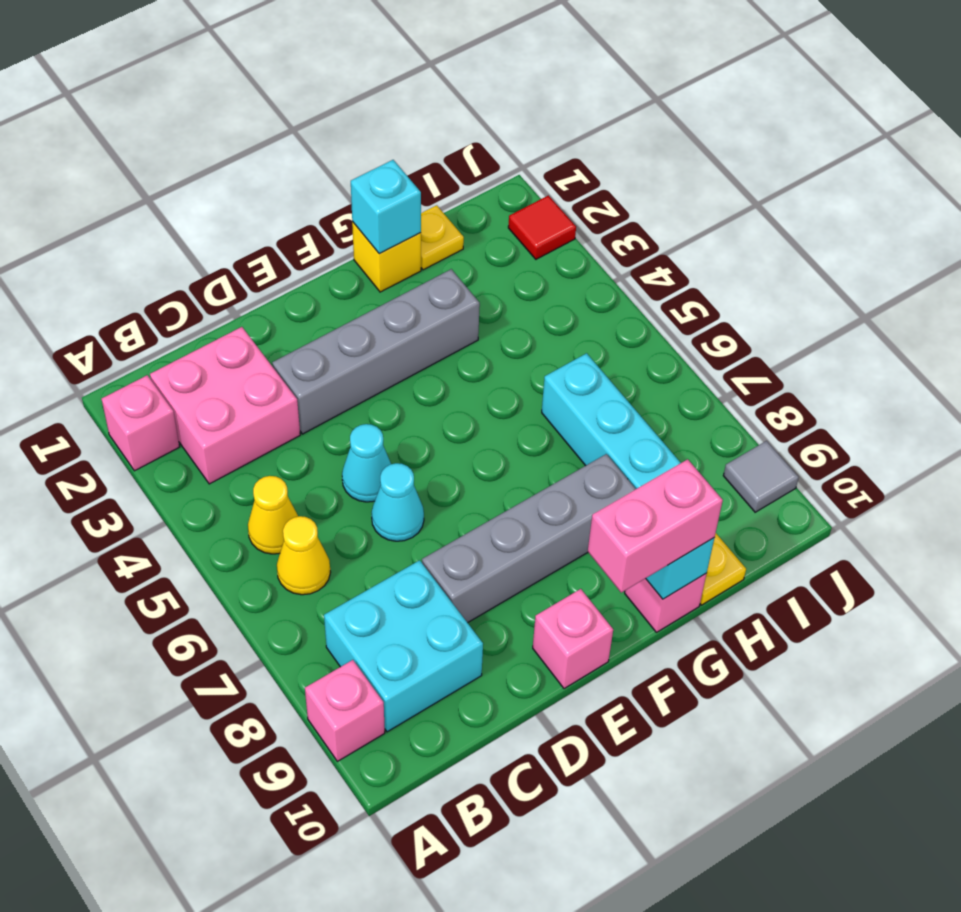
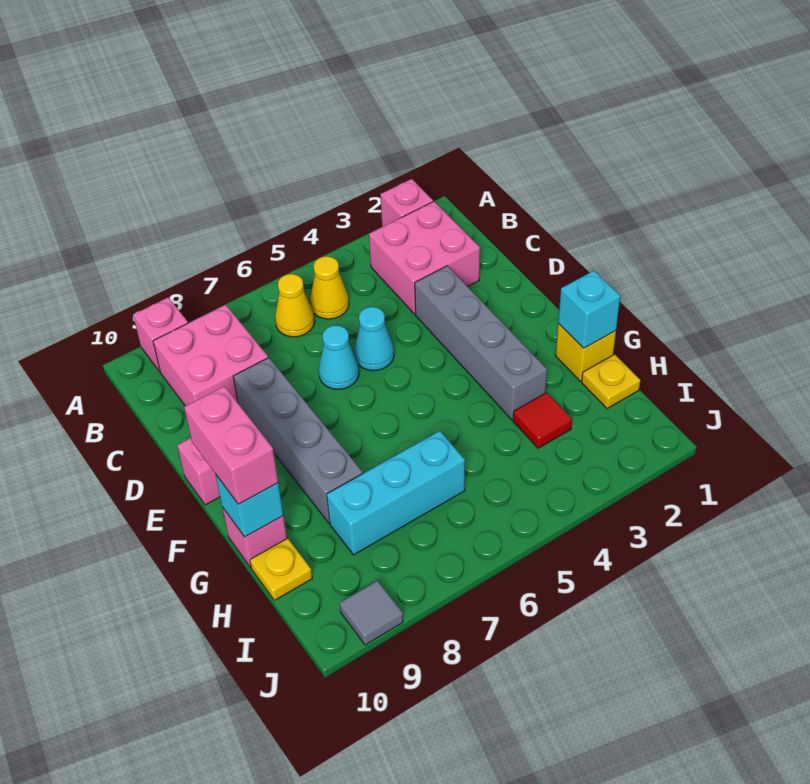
cyan 2x2 brick [324,560,483,732] -> pink 2x2 brick [153,305,268,406]
red 1x1 tile [508,195,576,259] -> red 1x1 tile moved to [513,393,572,448]

